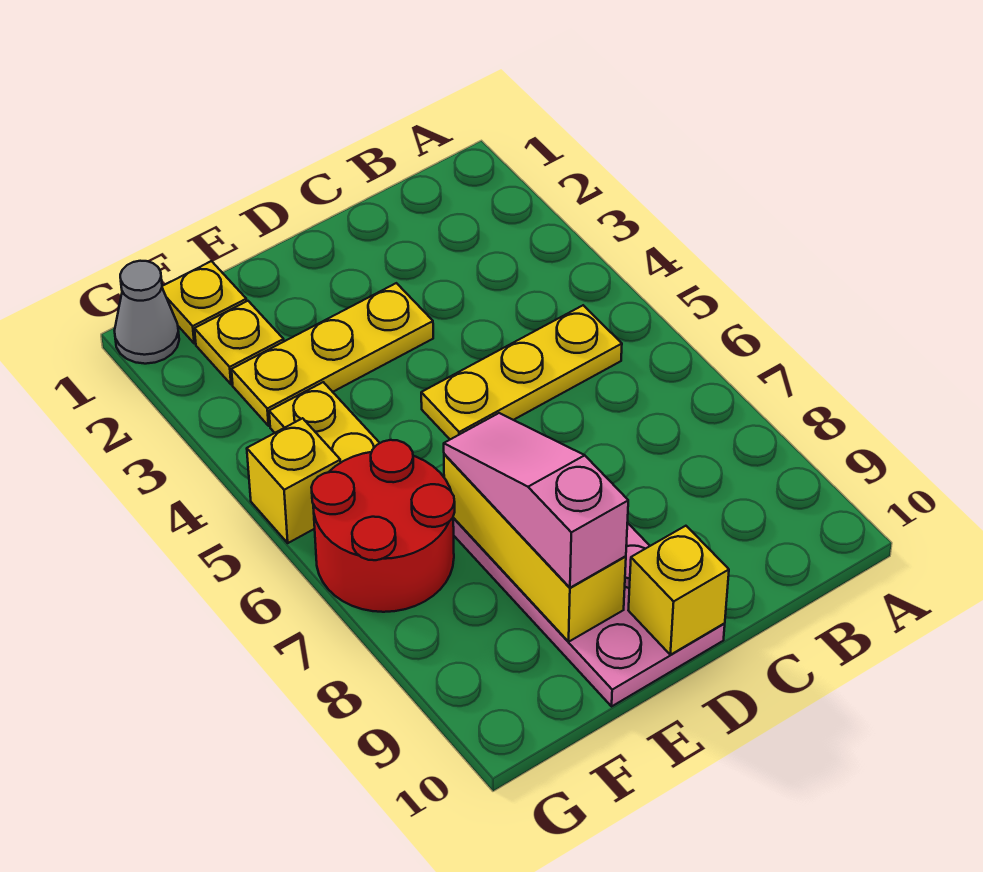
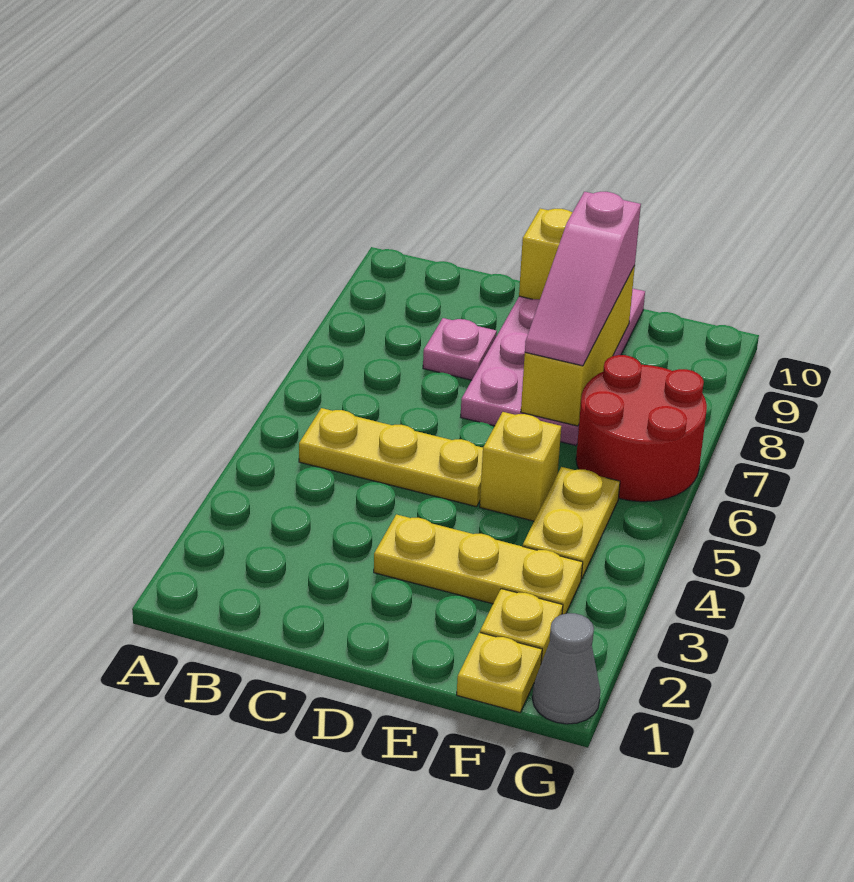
none -> pink 1x1 plate [423,318,497,380]
yellow 1x1 brick [247,418,341,543] -> yellow 1x1 brick moved to [480,412,561,521]

